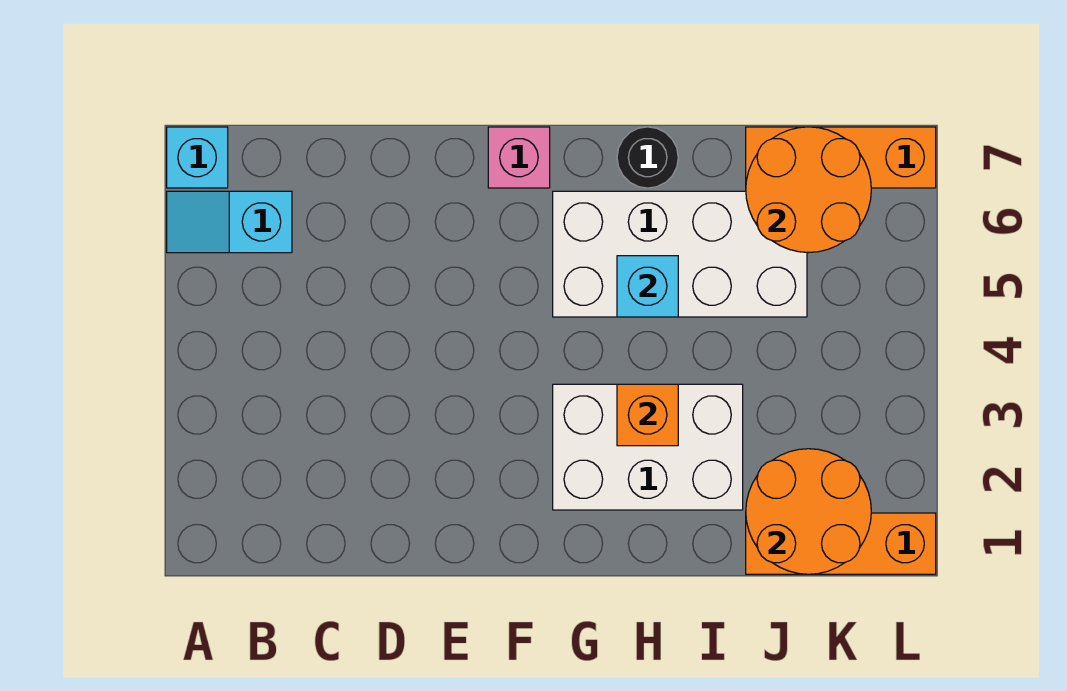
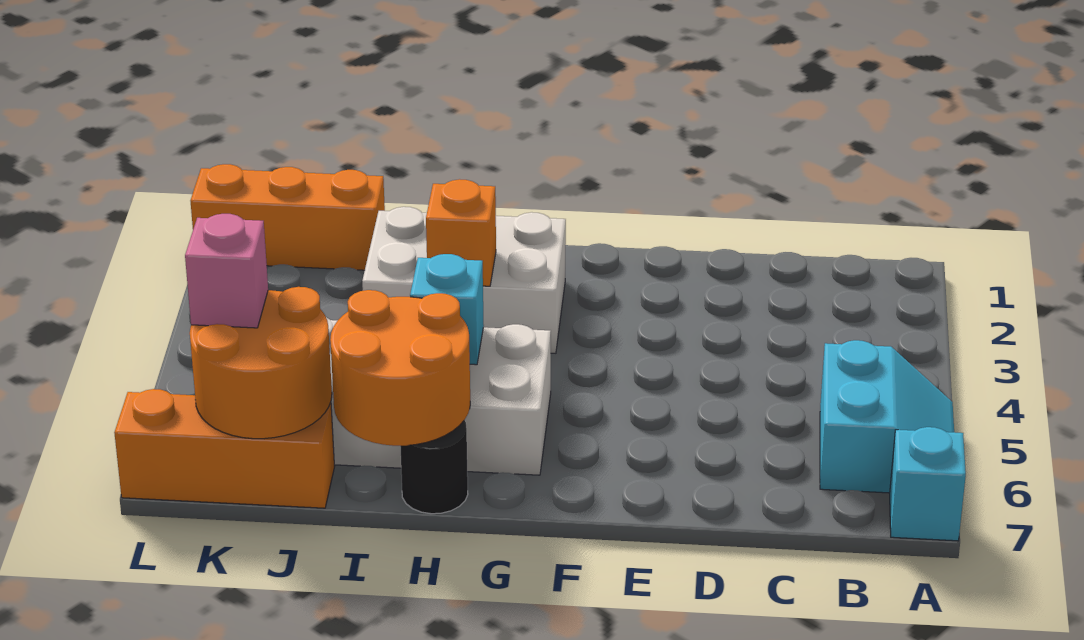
cyan 1x2 slope [167,191,292,253] -> cyan 2x2 slope [820,340,954,493]
pink 1x1 brick [488,127,550,188] -> pink 1x1 brick moved to [185,214,268,328]
orange 2x2 round brick [746,449,871,574] -> orange 2x2 round brick moved to [330,290,470,446]

